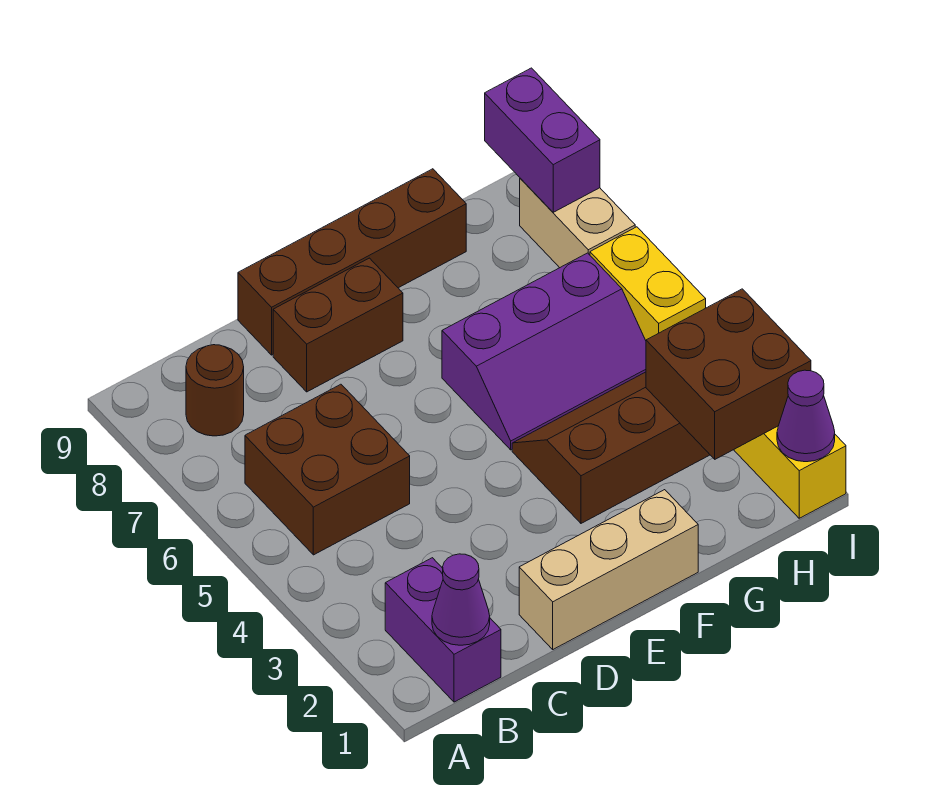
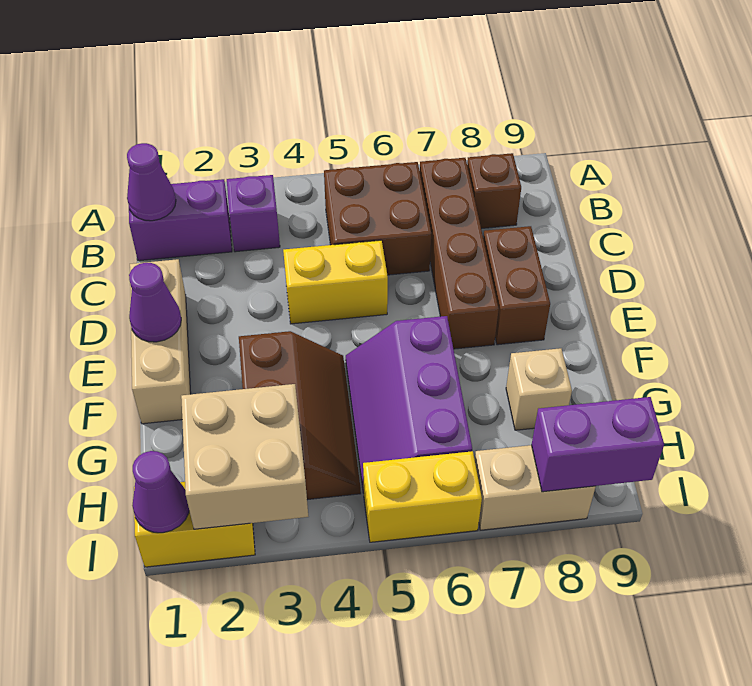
none -> purple 1x1 brick [227,175,280,252]
brown 1x1 round brick [186,345,244,436] -> brown 1x1 brick [467,153,521,229]
none -> yellow 1x2 brick [283,240,388,324]
brown 1x4 brick [238,169,466,355] -> brown 1x4 brick moved to [420,158,499,349]
none -> purple 1x1 cone [129,263,181,342]
none -> tan 1x1 brick [506,348,572,430]
brown 2x2 brick [646,289,811,459] -> tan 2x2 brick [181,384,308,529]

